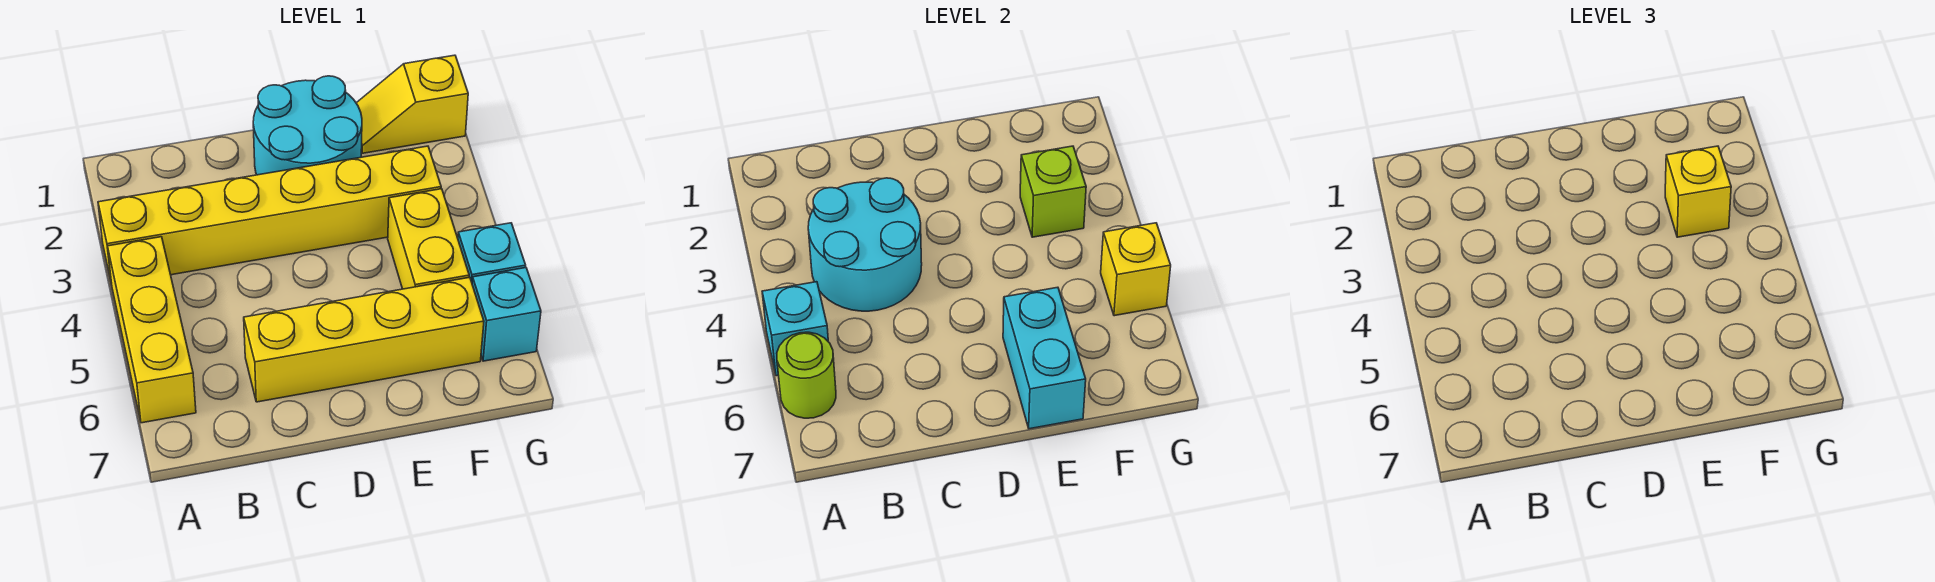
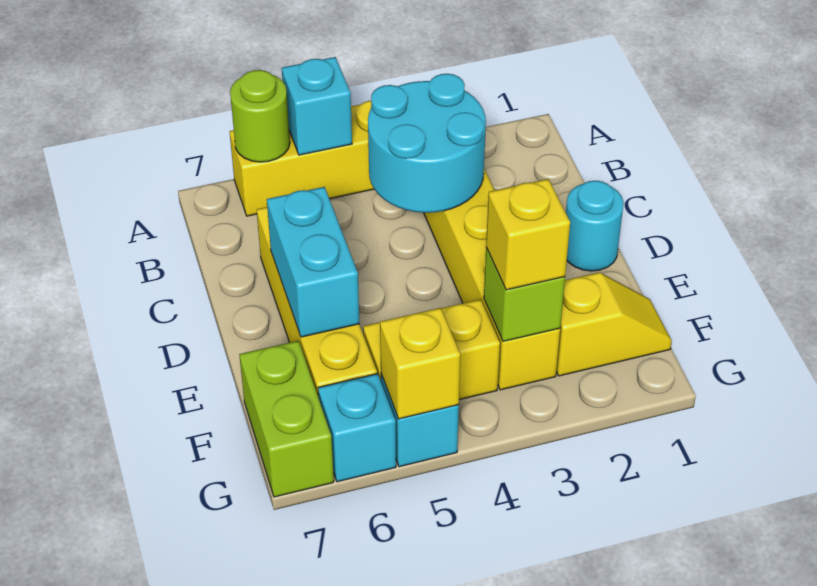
cyan 2x2 round brick [253,76,362,175] -> cyan 1x1 round brick [566,181,624,271]
cyan 1x2 brick [1003,287,1086,429] -> cyan 1x2 brick turned to [267,187,359,337]
yellow 1x2 slope [356,55,468,153] -> yellow 1x2 slope turned to [556,272,672,376]
none -> lime 1x2 brick [239,341,334,497]

